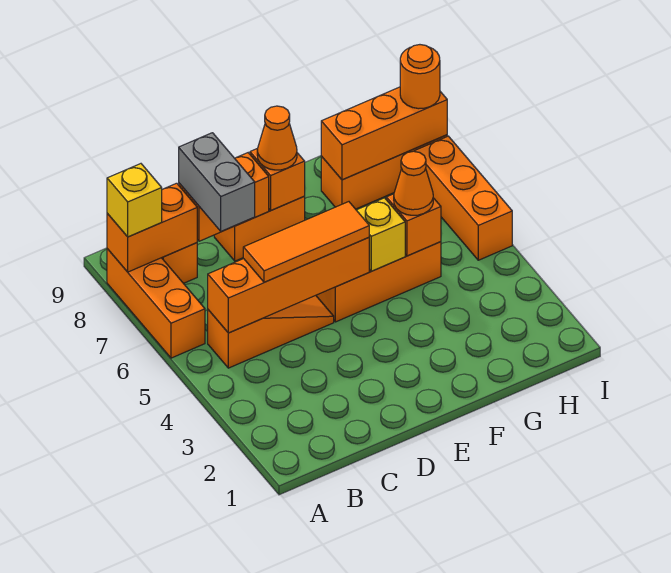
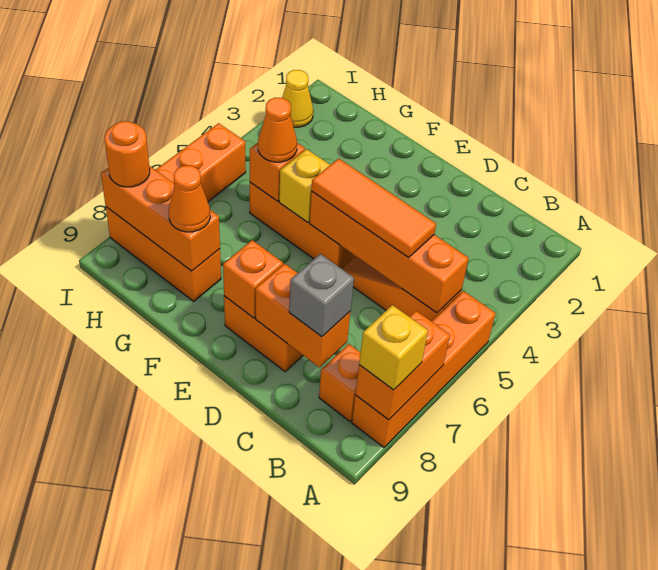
orange 1x3 brick [107,249,205,358] -> orange 1x4 brick [352,291,496,447]
orange 1x2 brick [107,183,197,272] -> orange 1x2 brick turned to [355,311,450,420]
grey 1x2 brick [179,133,255,231] -> grey 1x1 brick [289,254,354,337]
orange 1x1 cone [257,106,297,170] -> orange 1x1 cone moved to [169,165,210,232]
none -> yellow 1x1 cone [282,70,313,127]

